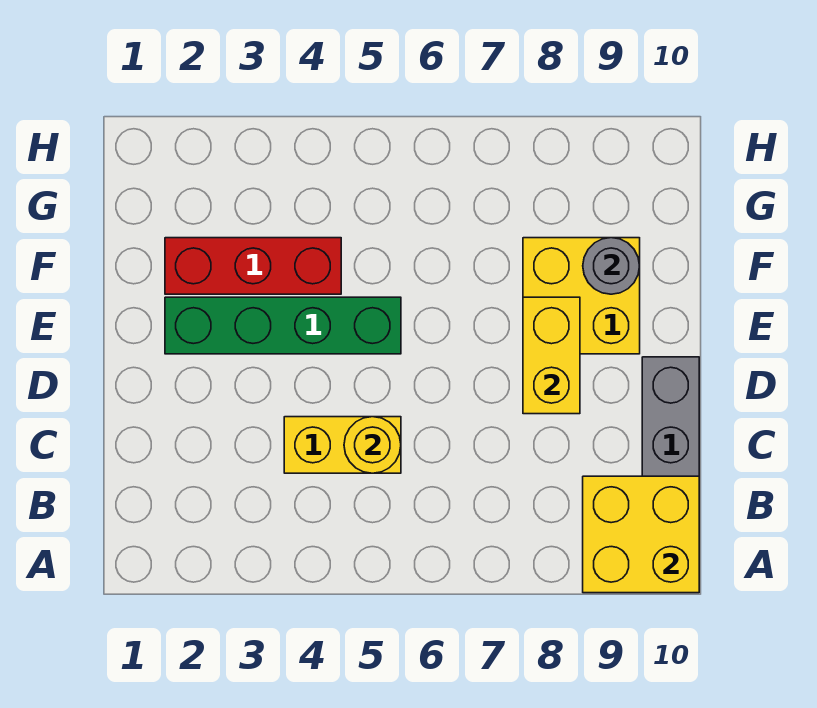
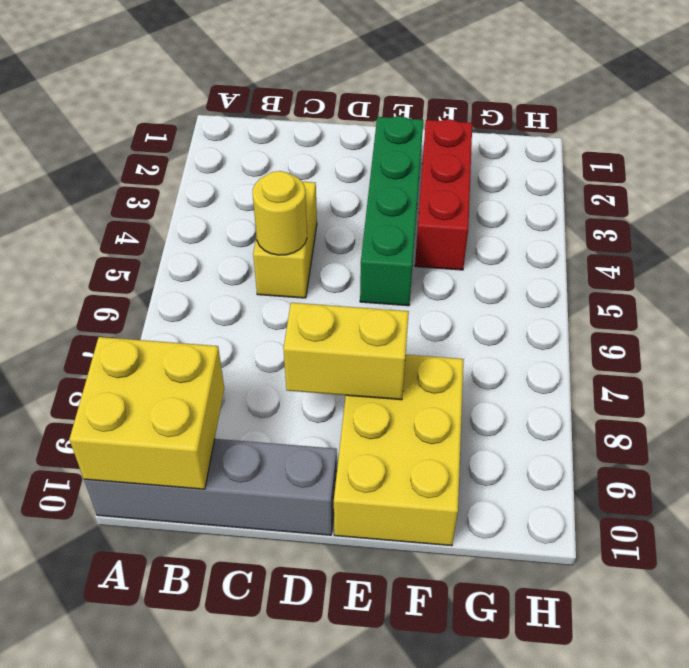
yellow 2x2 brick [523,238,640,354] -> yellow 2x3 brick [334,355,464,546]
grey 1x1 round brick [583,238,640,294] -> none

